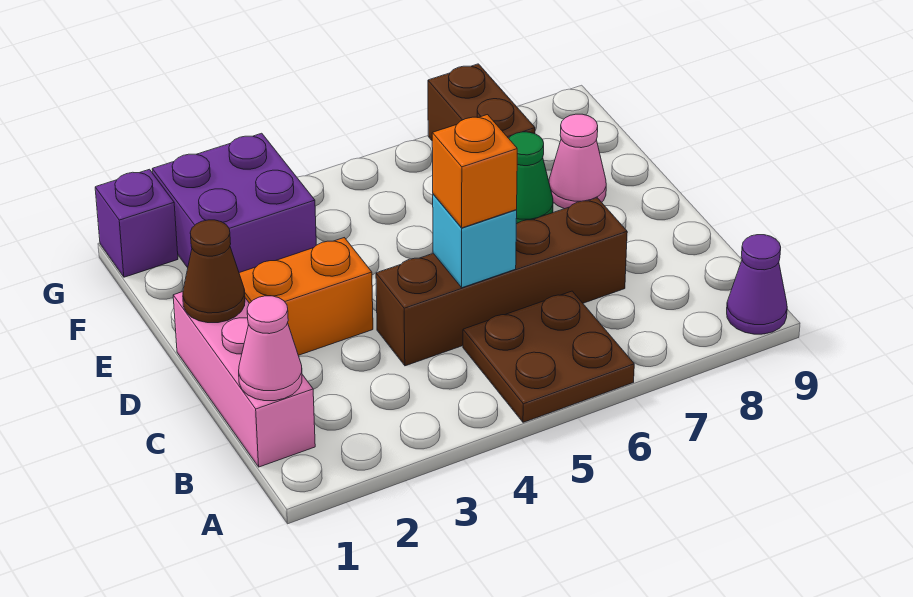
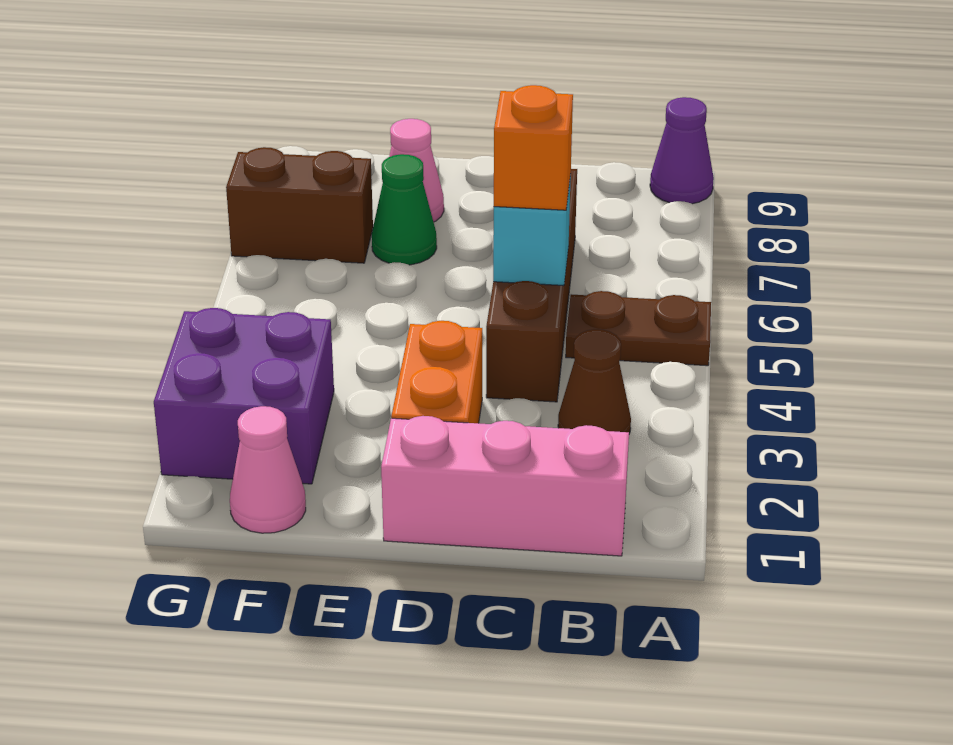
brown 2x2 plate [463,291,634,422] -> brown 1x2 plate [566,291,711,366]
pink 1x1 cone [239,296,302,401] -> pink 1x1 cone moved to [230,406,306,533]
brown 1x1 cone [183,220,245,323] -> brown 1x1 cone moved to [558,329,631,434]
purple 1x1 brick [95,169,178,277] -> none

